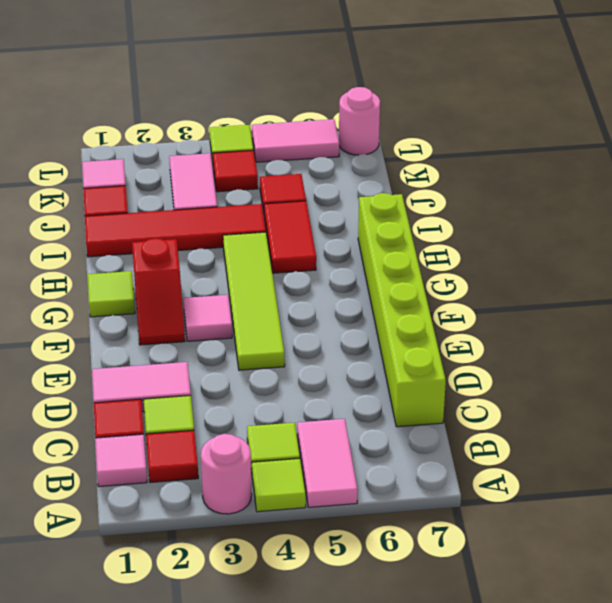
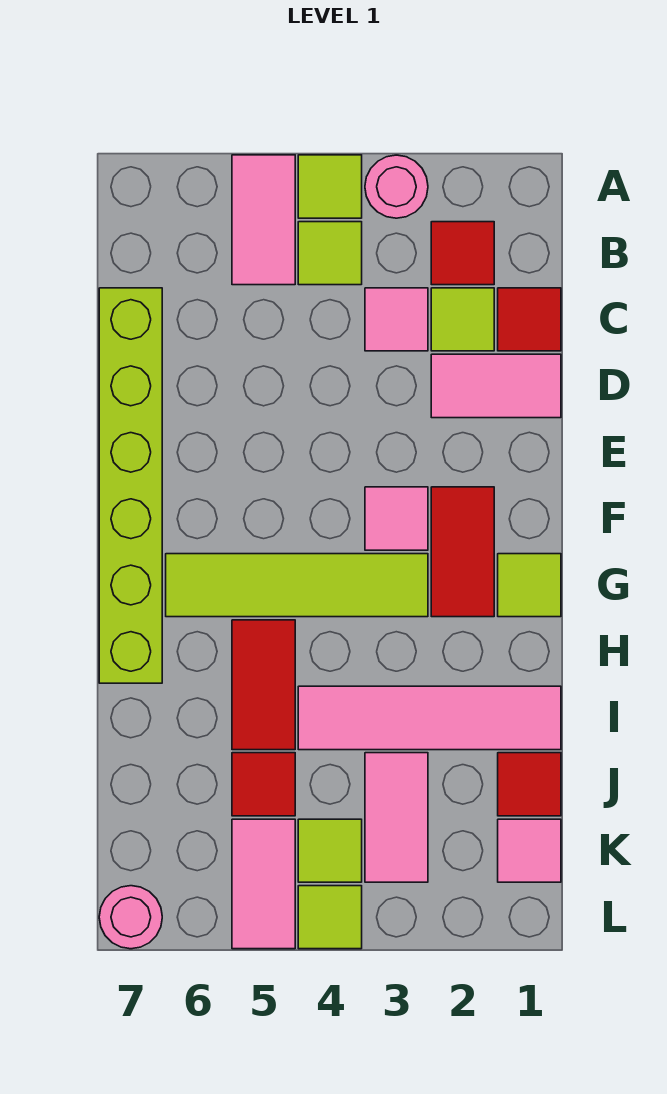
pink 1x1 tile [95,434,147,487] -> pink 1x1 tile moved to [365,288,428,351]
lime 1x4 tile [223,232,285,370] -> lime 1x4 tile turned to [166,554,428,617]
red 1x2 slope [132,238,185,345] -> red 1x2 tile [431,487,494,617]
red 1x4 tile [85,204,266,257] -> pink 1x4 tile [298,686,561,750]
red 1x1 tile [213,150,258,192] -> lime 1x1 tile [298,819,362,882]
pink 1x2 tile [252,119,339,162] -> pink 1x2 tile turned to [232,819,295,949]

